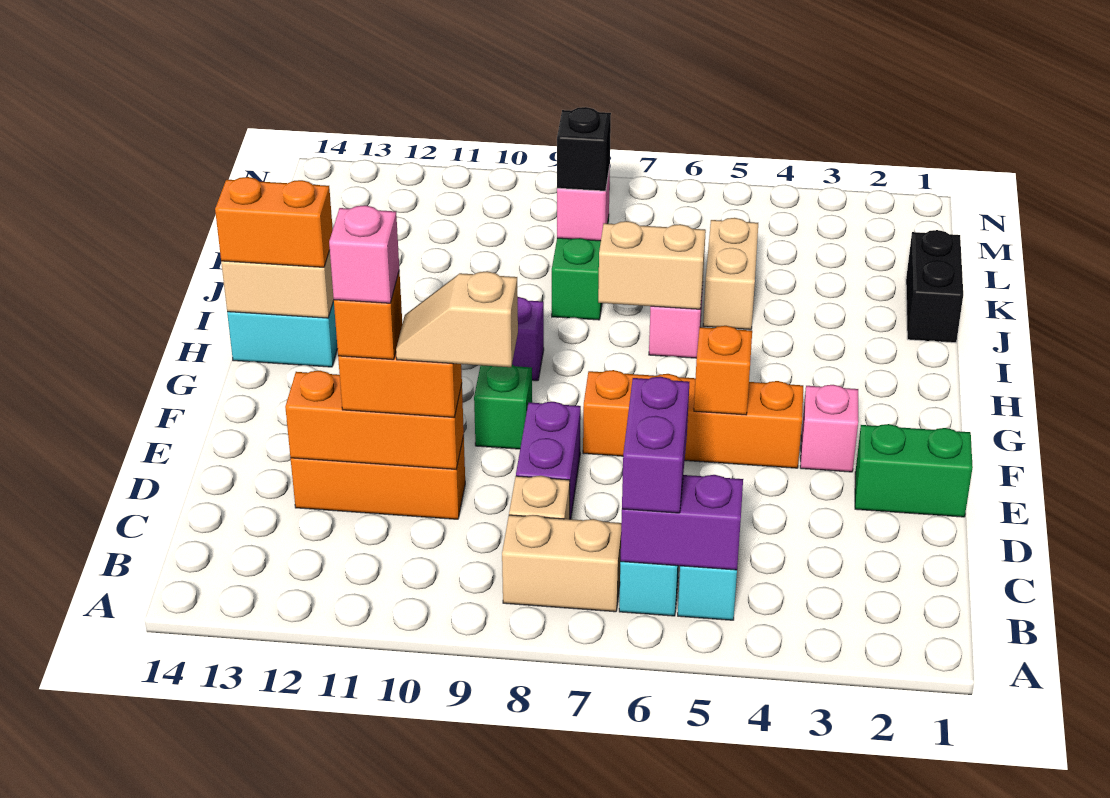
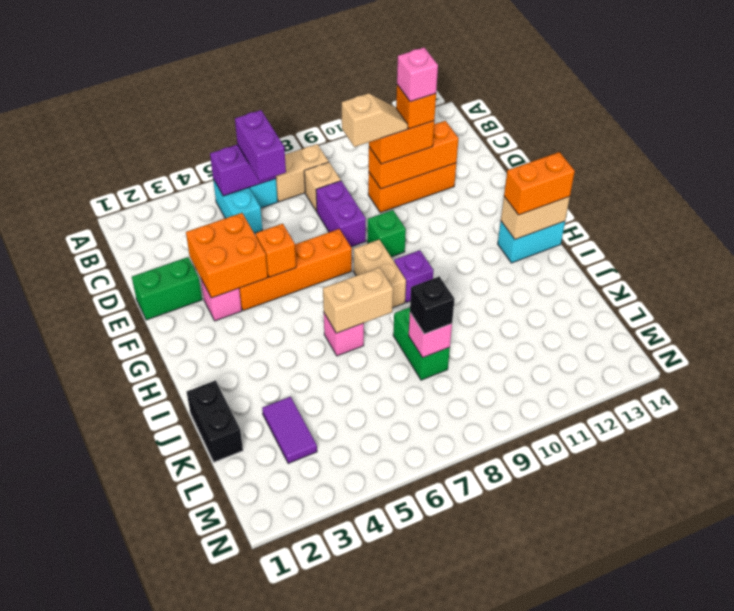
none -> orange 2x2 brick [186,213,268,298]
tan 1x2 brick [703,218,758,330] -> tan 1x2 brick moved to [354,239,406,308]
none -> purple 1x2 tile [262,397,317,463]

